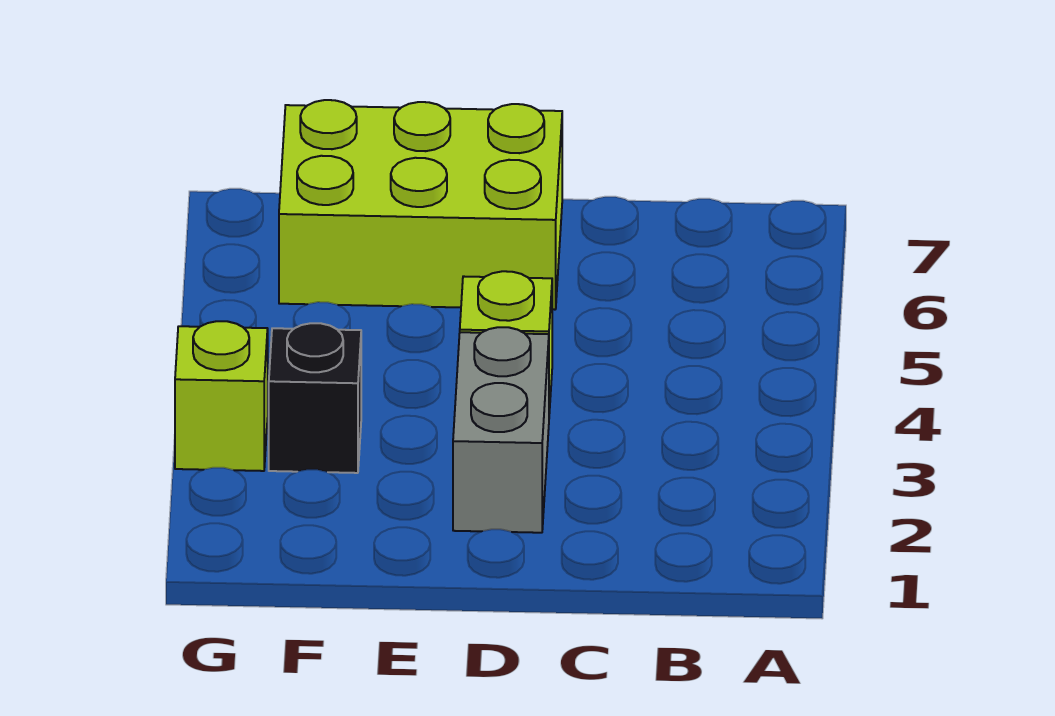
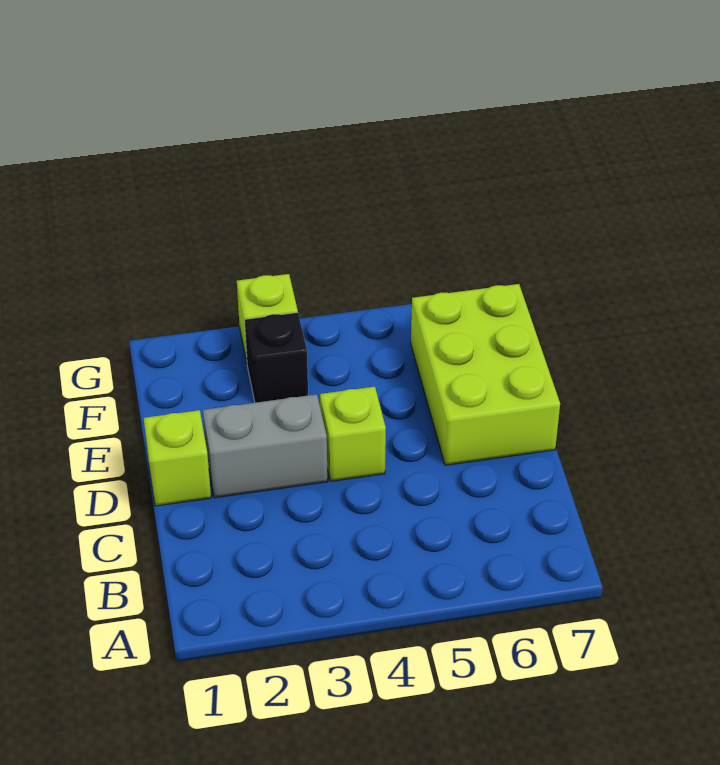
none -> lime 1x1 brick [144,410,211,506]

